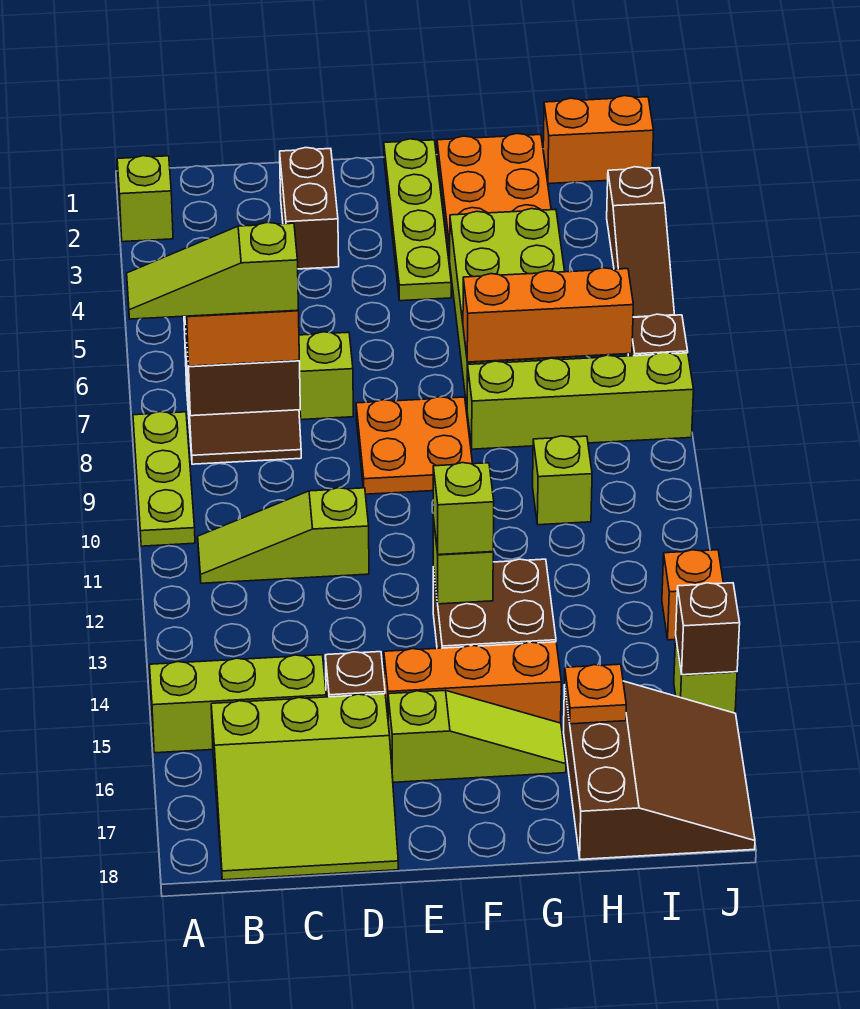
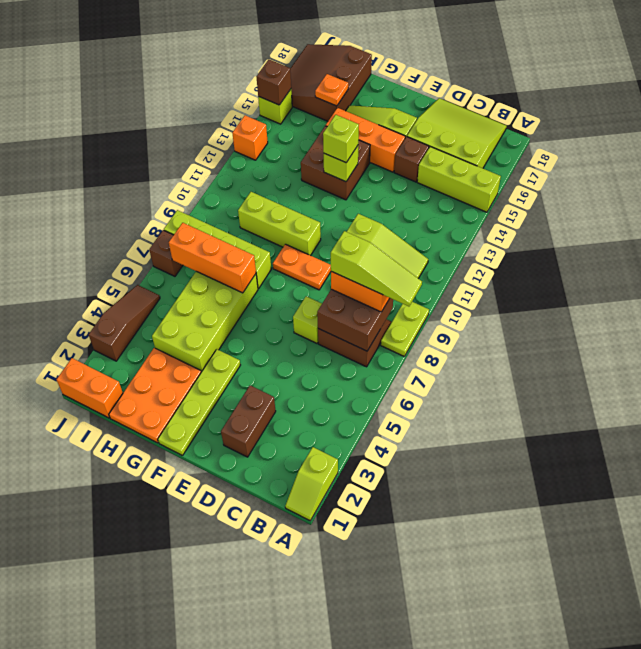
lime 1x3 plate [133,412,195,546] -> lime 1x2 plate [381,302,429,356]
orange 2x2 plate [356,397,473,494] -> orange 1x2 plate [273,244,331,290]
lime 1x1 brick [533,436,592,525] -> lime 1x3 brick [238,192,321,256]

